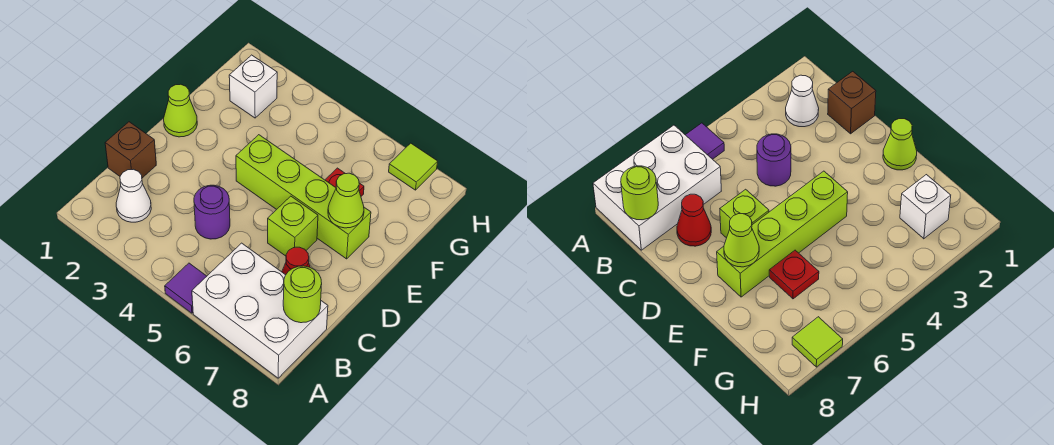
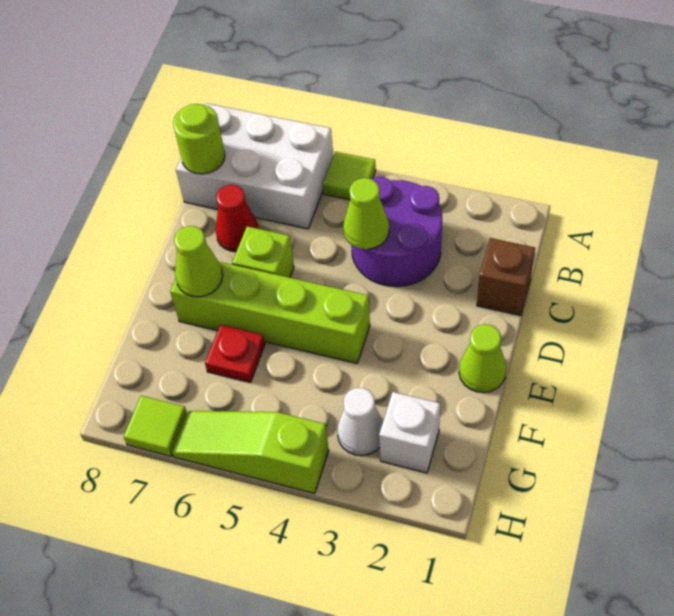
purple 1x1 tile [165,263,207,313] -> lime 1x1 tile [323,152,376,200]
white 1x1 cone [116,169,151,222] -> white 1x1 cone moved to [337,388,383,456]
purple 1x1 round brick [194,185,230,239] -> purple 2x2 round brick [351,177,442,287]
none -> lime 1x1 cone [343,178,389,249]
none -> lime 1x3 slope [172,411,329,494]

